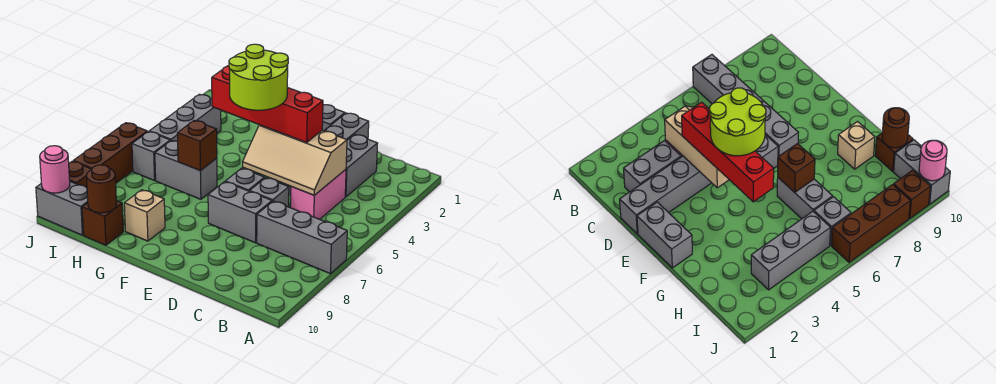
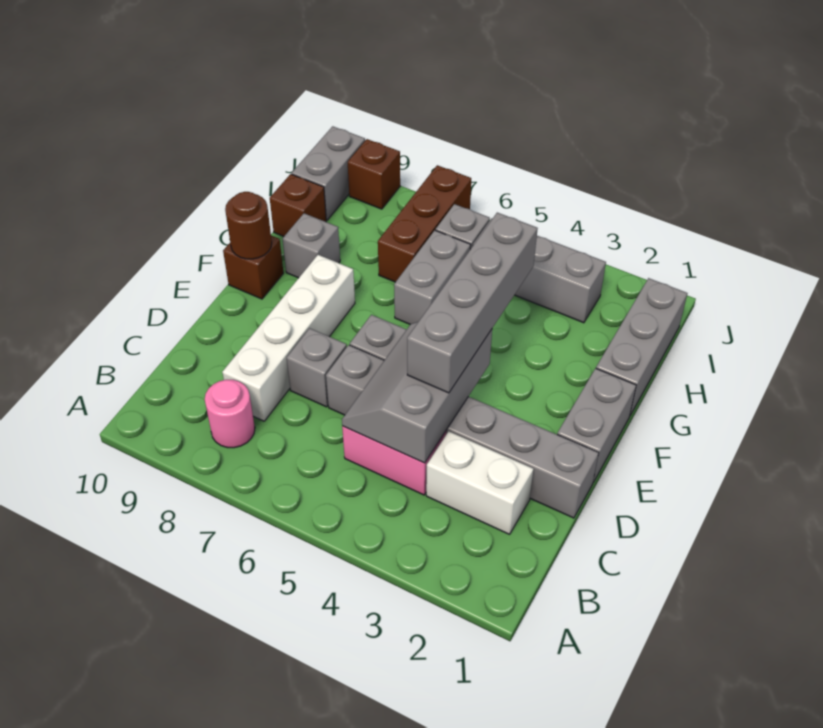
grey 1x3 brick [257,201,347,274] -> grey 1x3 brick moved to [596,278,687,415]
grey 1x2 brick [345,134,378,197] -> white 1x2 brick [426,431,534,534]
tan 2x3 slope [243,125,347,195] -> grey 2x3 slope [342,322,492,463]
none -> white 1x4 brick [222,255,355,421]
red 1x4 brick [212,66,323,142] -> grey 1x4 brick [407,213,538,393]
grey 1x2 brick [208,182,272,243] -> grey 1x1 brick [287,328,347,407]
lime 2x2 round brick [229,44,288,110] -> none
brown 1x1 brick [177,120,217,171] -> brown 1x1 brick moved to [223,236,283,299]
tan 1x1 brick [124,190,165,241] -> grey 1x1 brick [283,213,340,278]
brown 1x1 round brick [86,165,117,213] -> brown 1x1 round brick moved to [225,192,272,259]
brown 1x3 brick [73,123,147,183] -> brown 1x3 brick turned to [378,165,471,282]
pink 1x1 round brick [40,146,70,193] -> pink 1x1 round brick moved to [205,380,255,448]

